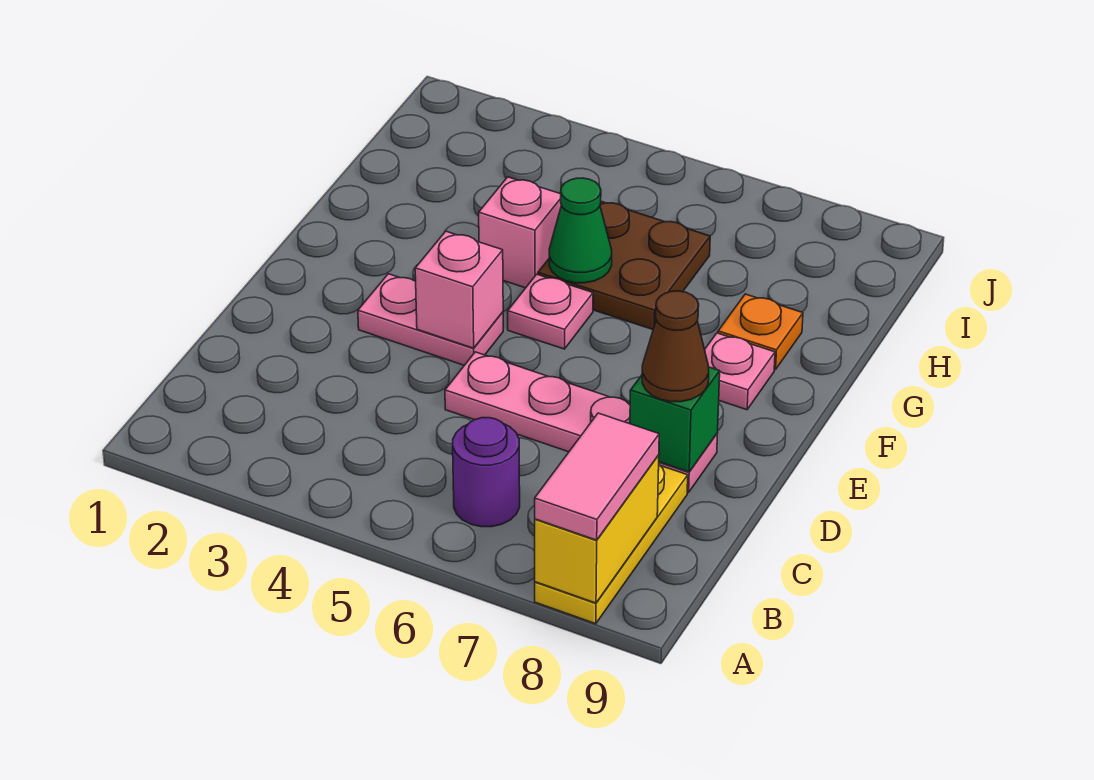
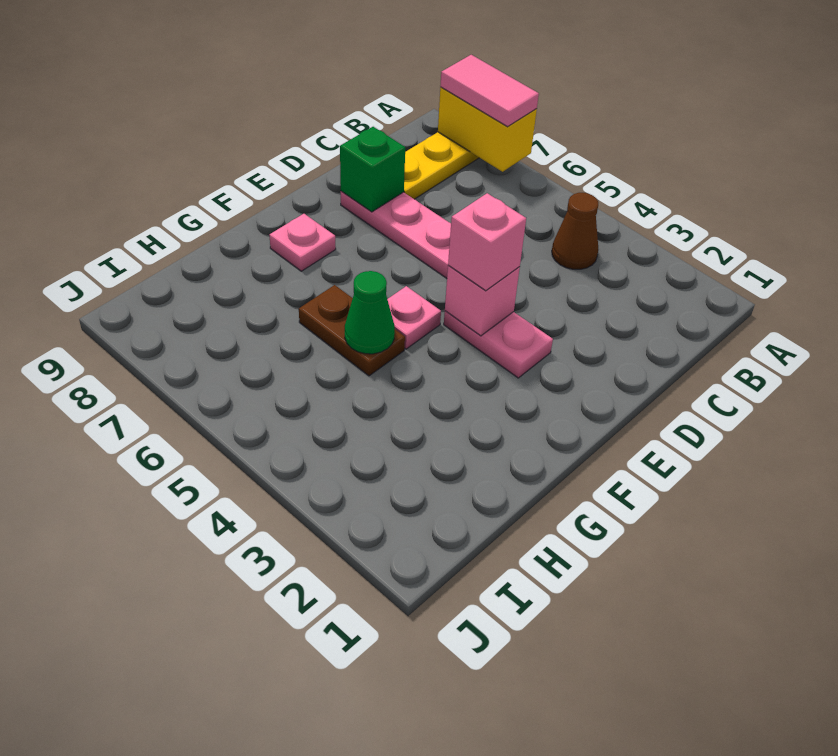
yellow 1x2 brick [535,455,659,603] -> yellow 1x2 brick turned to [438,87,537,172]
pink 1x2 tile [535,413,659,540] -> pink 1x2 tile turned to [440,55,539,127]
purple 1x1 round brick [453,418,520,527] -> none
brown 1x1 cone [642,291,709,402] -> brown 1x1 cone moved to [552,193,598,269]
pink 1x1 brick [479,177,561,288] -> pink 1x1 brick moved to [448,193,526,291]
brown 2x2 plate [538,201,710,329] -> brown 1x2 plate [299,285,405,376]
orange 1x1 plate [718,294,803,370] -> none

